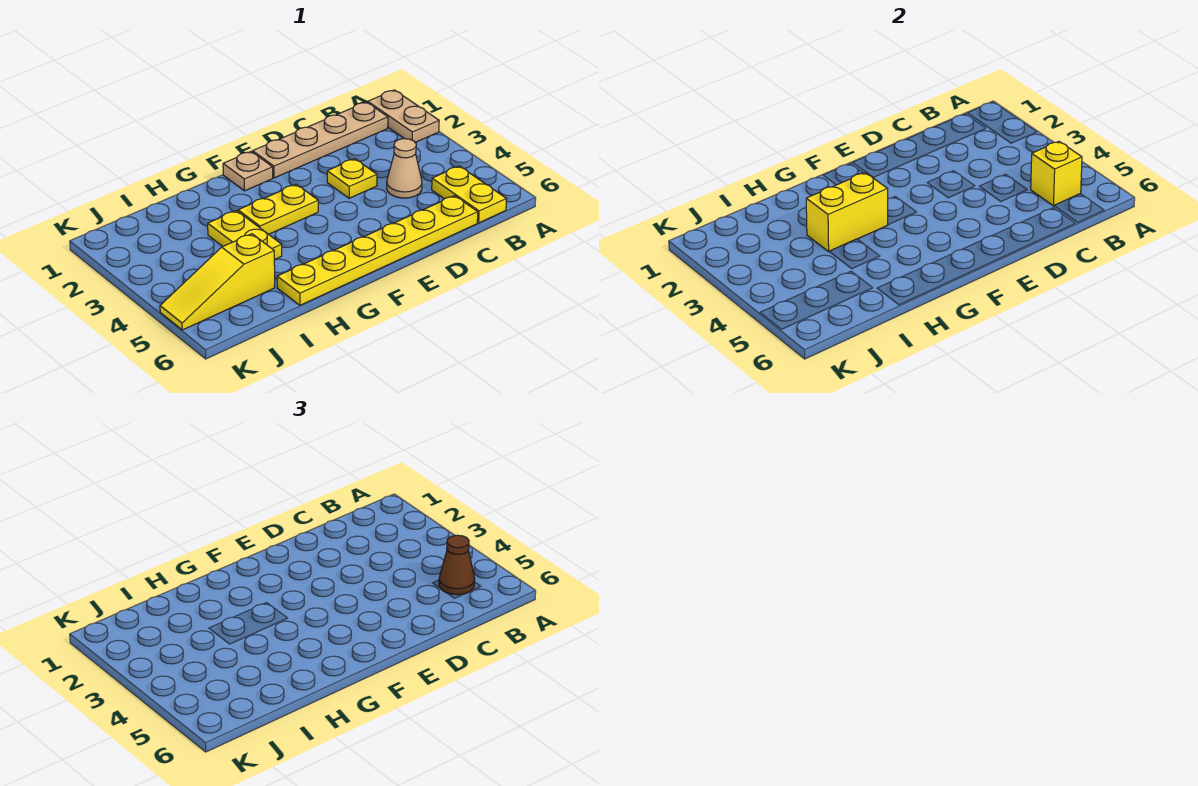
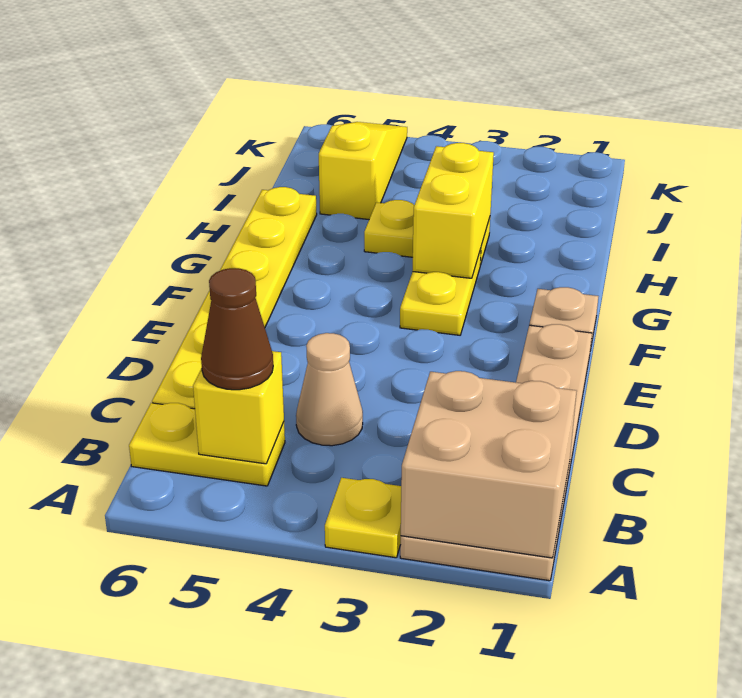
none -> tan 2x2 brick [401,371,576,558]
yellow 1x1 plate [327,159,377,198] -> yellow 1x1 plate moved to [325,478,401,558]

